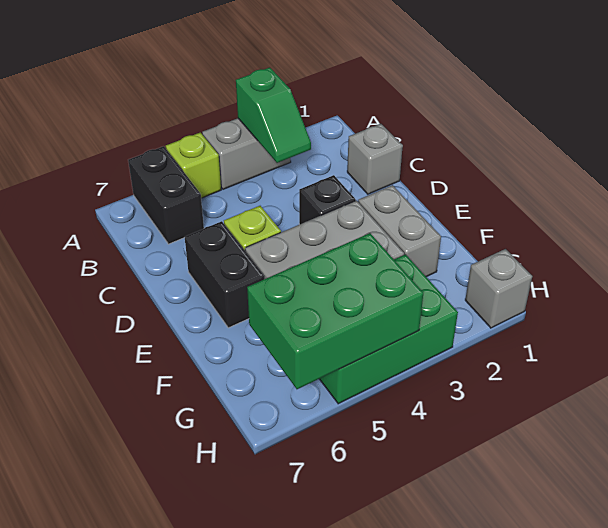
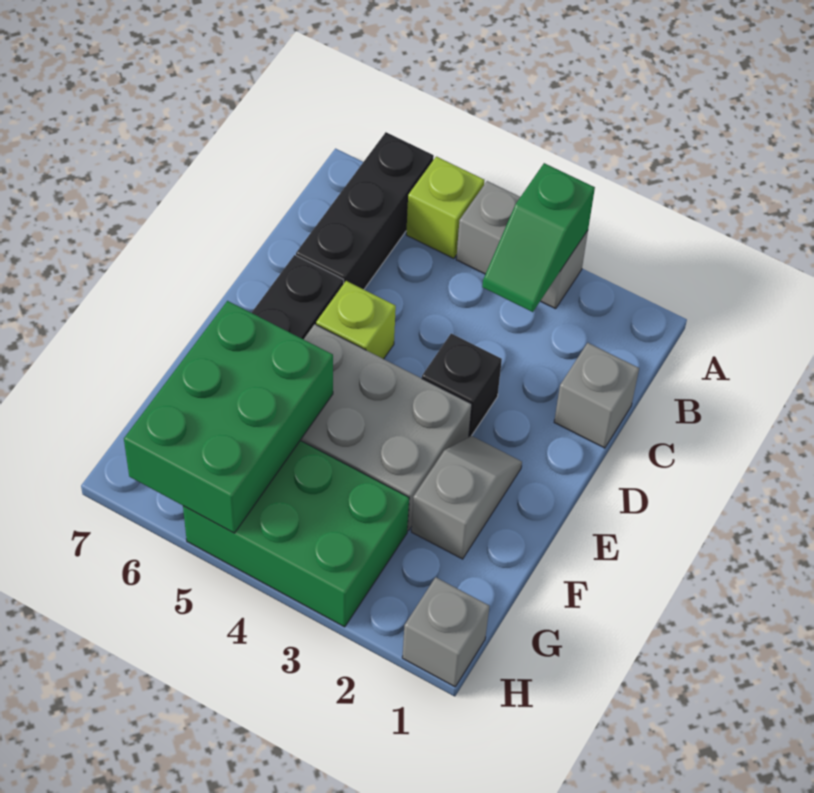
black 1x2 brick [128,146,204,244] -> black 1x3 brick [296,132,434,289]
grey 1x2 brick [358,185,441,277] -> grey 1x2 slope [411,436,522,559]
green 2x3 brick [247,233,423,389] -> green 2x3 brick turned to [124,301,333,533]

